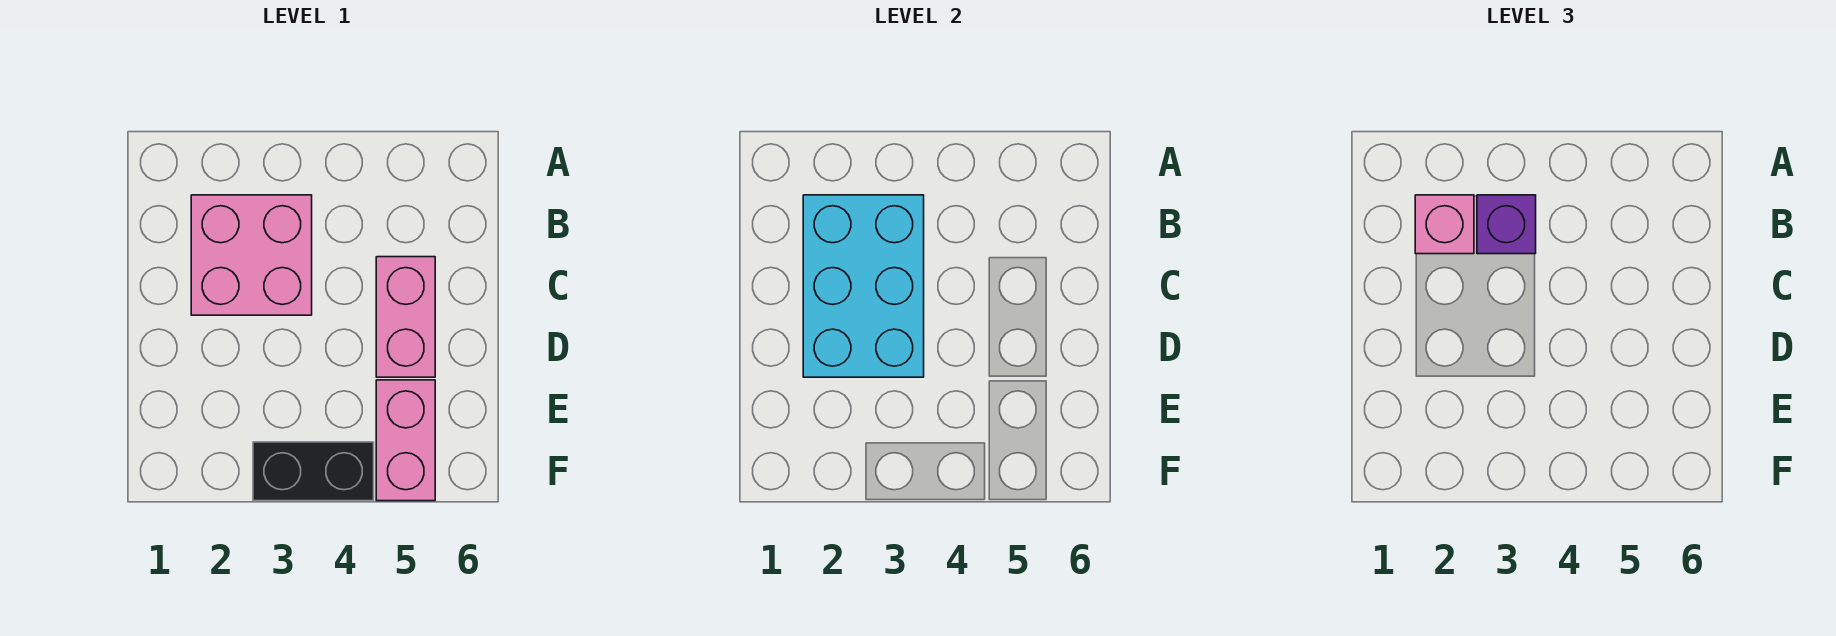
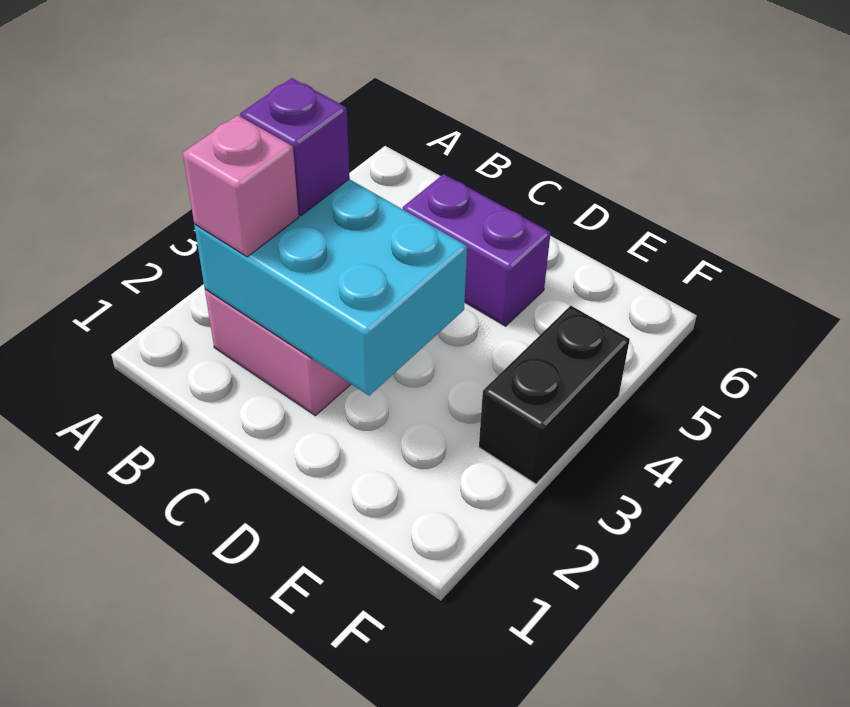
pink 1x2 brick [376,257,435,377] -> purple 1x2 brick [403,174,551,326]
pink 1x2 brick [376,380,435,501] -> none

